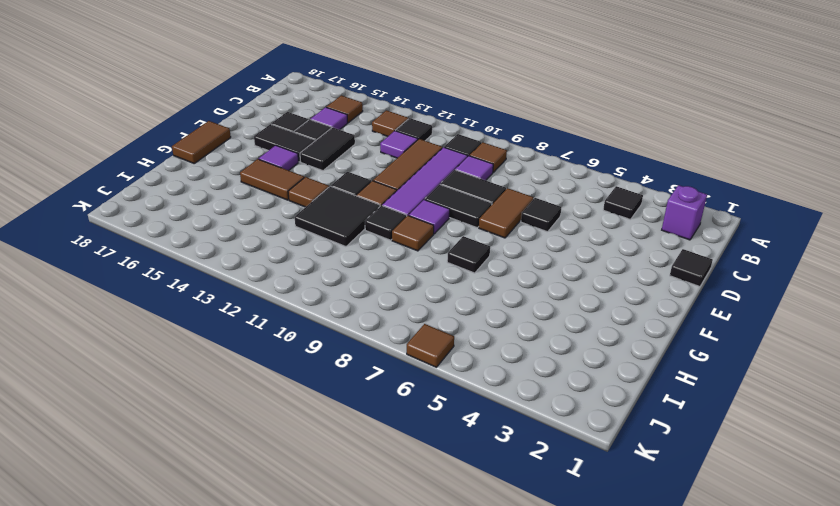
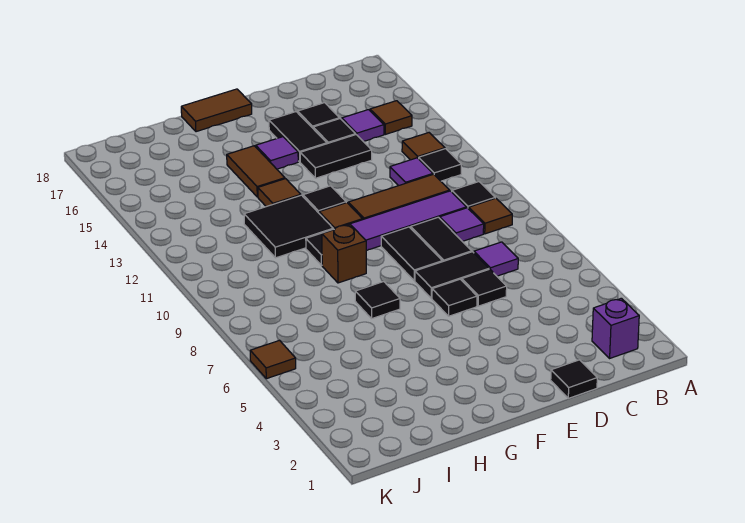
black 1x1 tile [603,186,643,220] -> black 1x1 tile moved to [432,279,477,316]
brown 1x2 tile [479,188,534,238] -> black 1x2 tile [415,252,489,298]
purple 1x1 tile [409,200,450,234] -> purple 1x1 tile moved to [474,242,518,276]
brown 1x1 tile [392,215,434,251] -> brown 1x1 brick [322,225,366,283]

